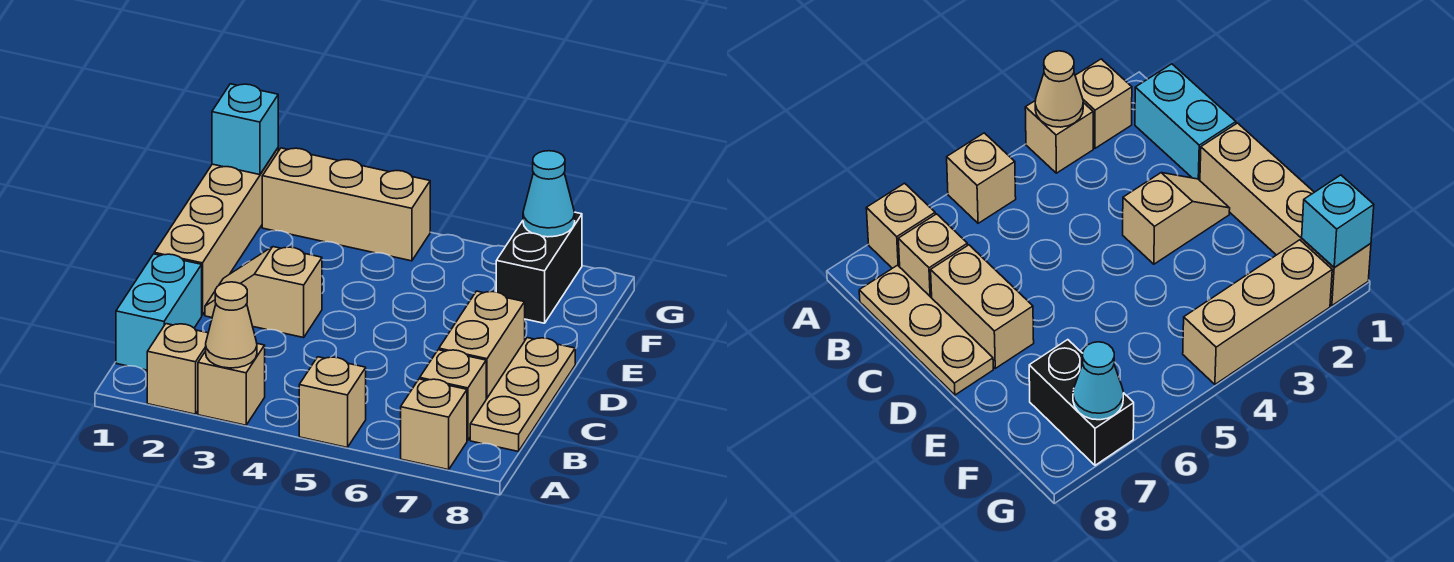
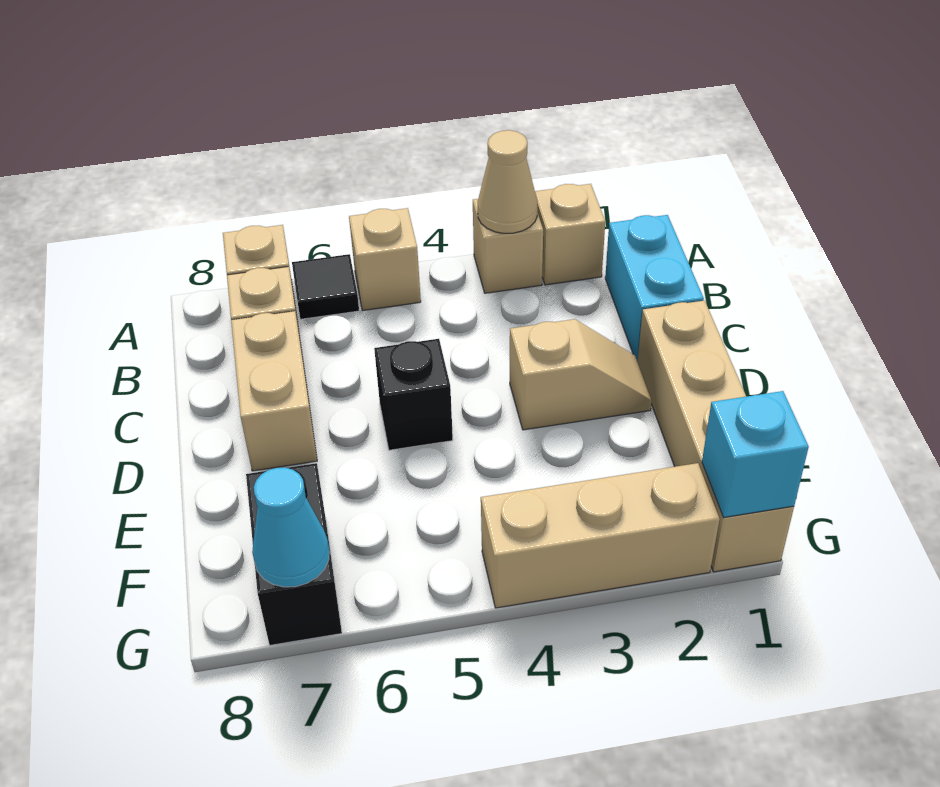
none -> black 1x1 tile [292,254,359,319]
tan 1x3 plate [470,338,575,452] -> none
none -> black 1x1 brick [374,339,453,450]

